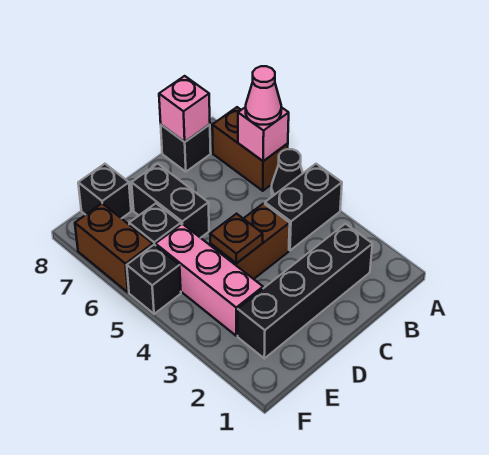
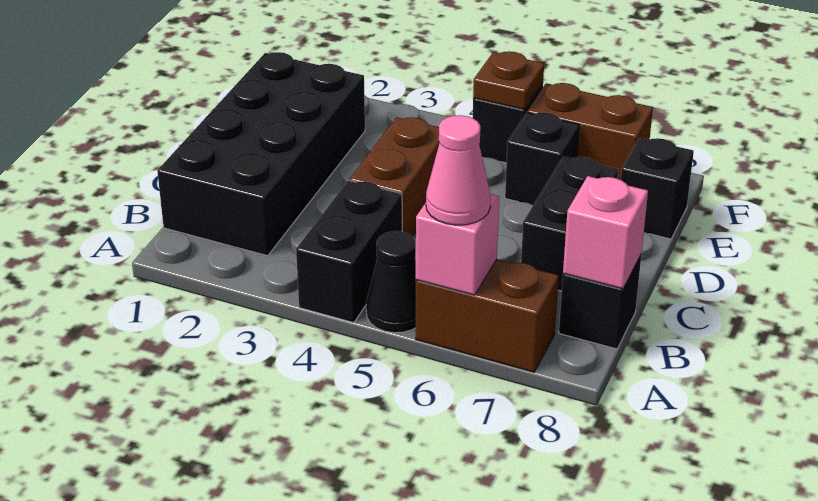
black 1x4 brick [238,224,372,358] -> black 2x4 brick [157,52,365,256]
brown 1x1 plate [210,214,263,263] -> brown 1x1 plate moved to [473,51,544,110]
black 1x2 brick [132,164,209,238] -> black 1x2 brick turned to [521,156,618,291]
pink 1x3 brick [156,224,263,336] -> none

